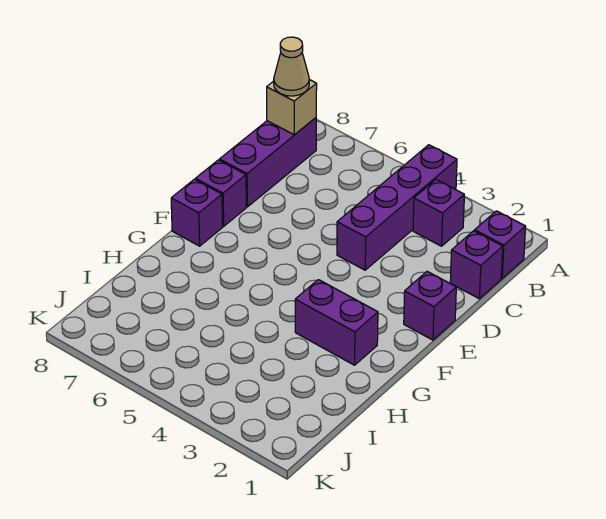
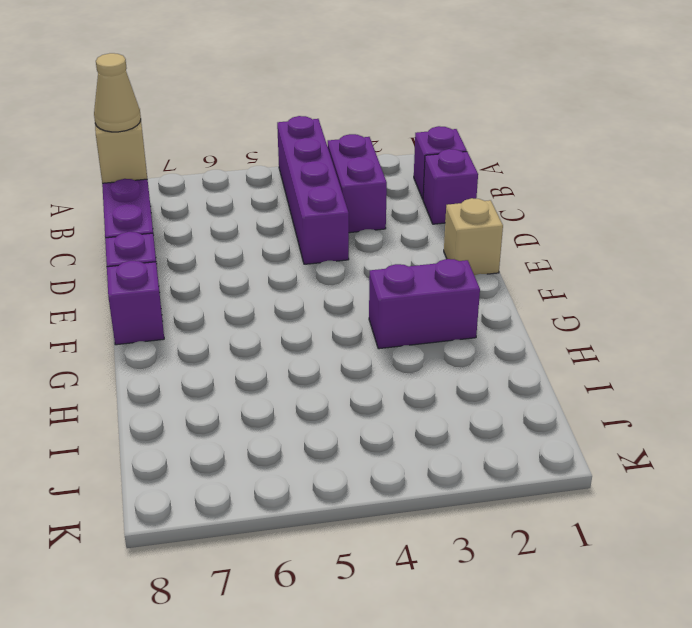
purple 1x1 brick [413,180,464,246] -> purple 1x2 brick [328,134,387,233]
purple 1x1 brick [404,271,456,340] -> tan 1x1 brick [444,198,503,275]

